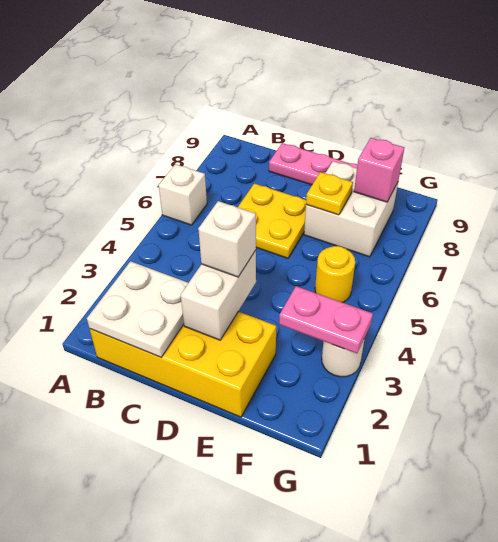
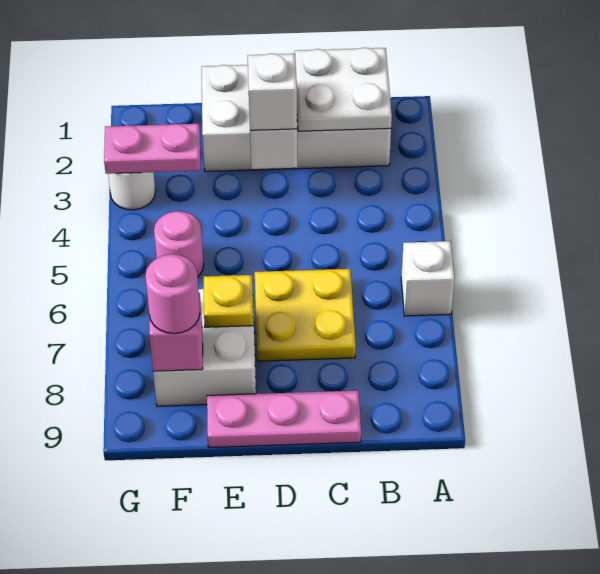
yellow 2x4 brick [90,312,276,417] -> white 2x4 brick [202,65,391,171]
yellow 1x1 round brick [315,246,355,303] -> pink 1x1 round brick [154,211,204,277]
none -> pink 1x1 round brick [145,254,200,334]

